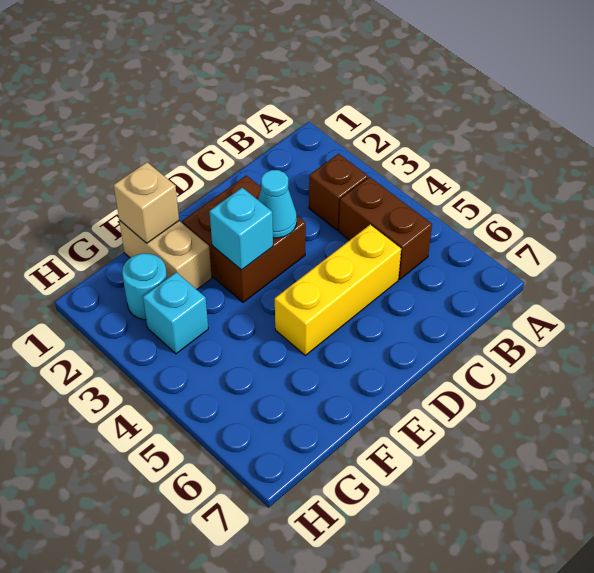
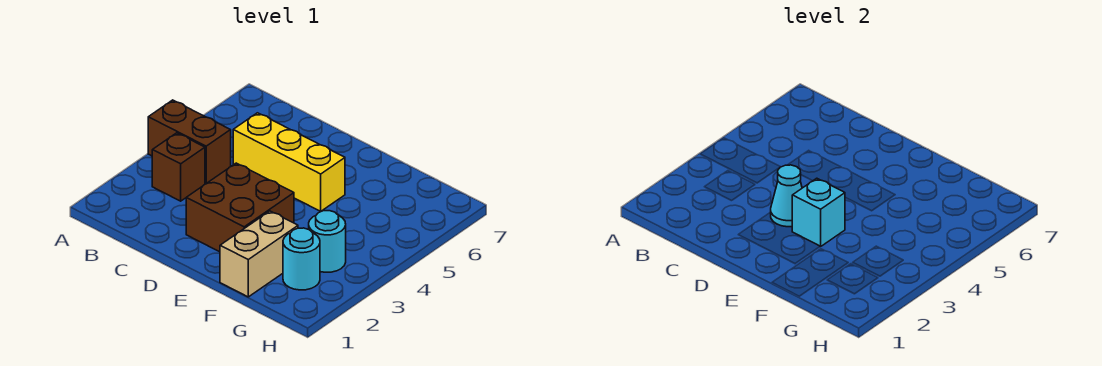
brown 1x2 brick [339,177,432,279] -> brown 1x2 brick turned to [148,100,231,183]
tan 1x1 brick [114,162,179,243] -> none
cyan 1x1 brick [143,272,208,354] -> cyan 1x1 round brick [309,211,346,272]

